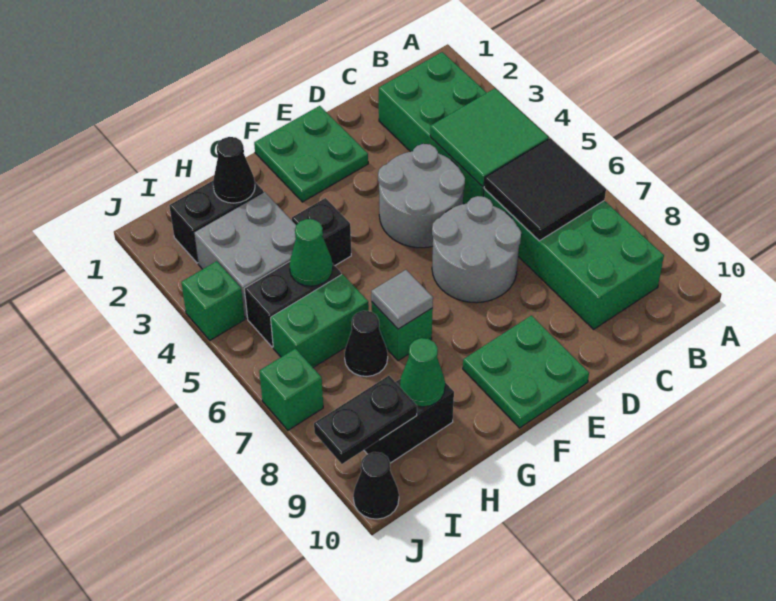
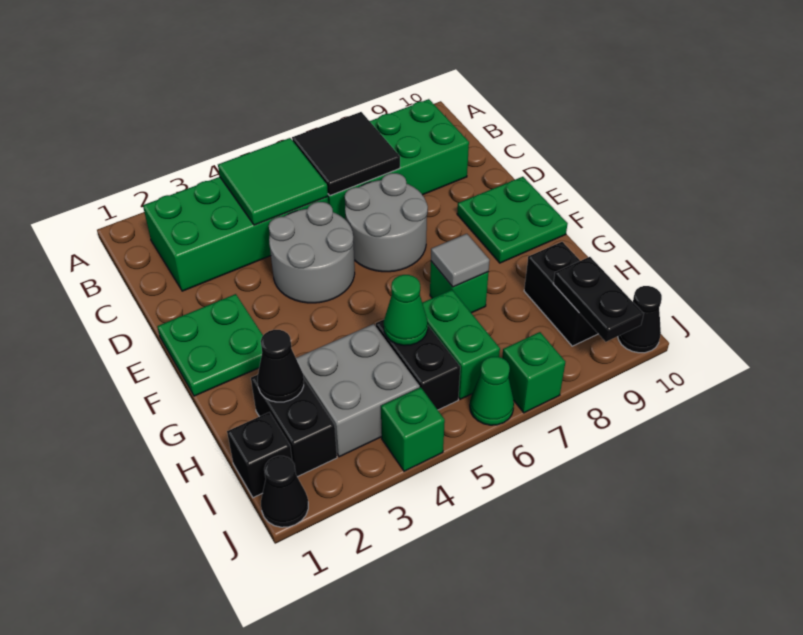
black 1x1 brick [292,198,351,266] -> black 1x1 brick moved to [227,412,292,498]
black 1x1 cone [345,311,388,376] -> black 1x1 cone moved to [261,456,308,527]
green 1x1 cone [400,338,445,407] -> green 1x1 cone moved to [470,357,514,425]

